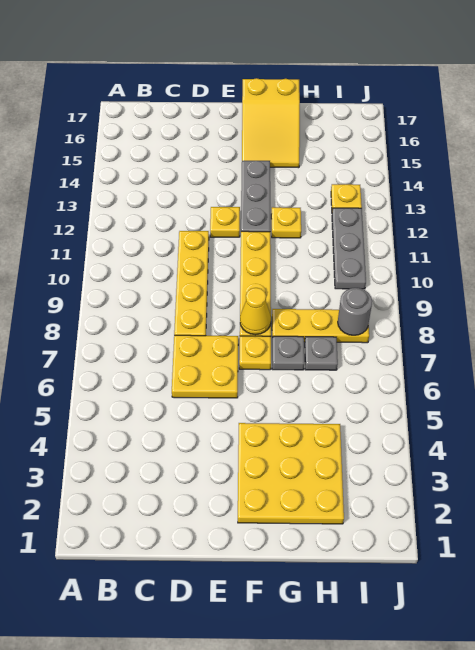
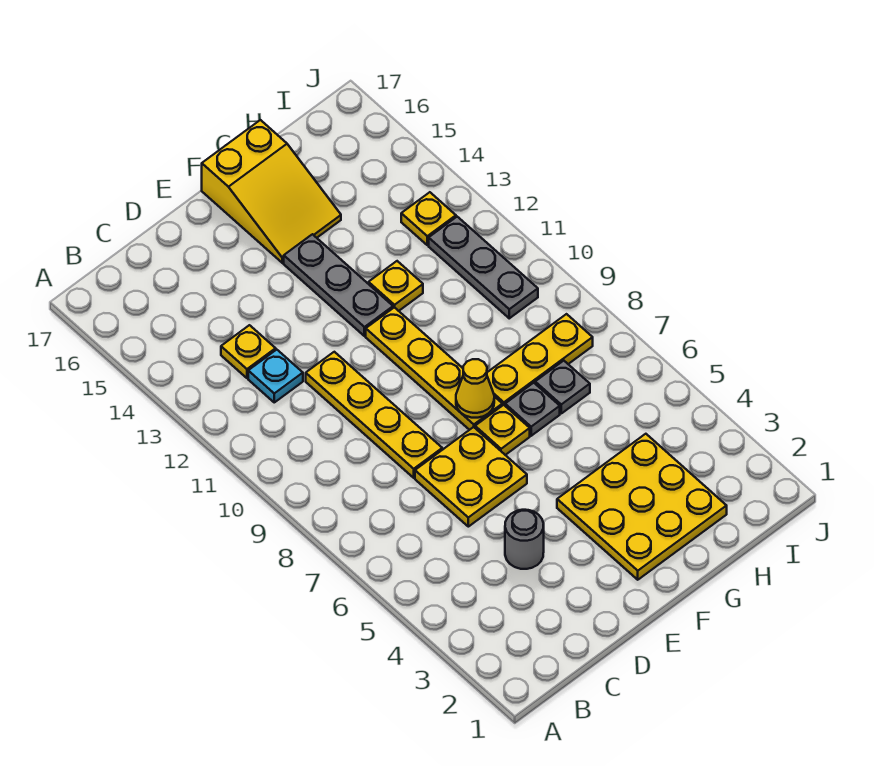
none -> cyan 1x1 plate [248,350,303,402]
yellow 1x1 plate [210,207,240,237] -> yellow 1x1 plate moved to [221,325,276,378]
grey 1x1 round brick [338,288,372,335] -> grey 1x1 round brick moved to [505,510,544,569]

